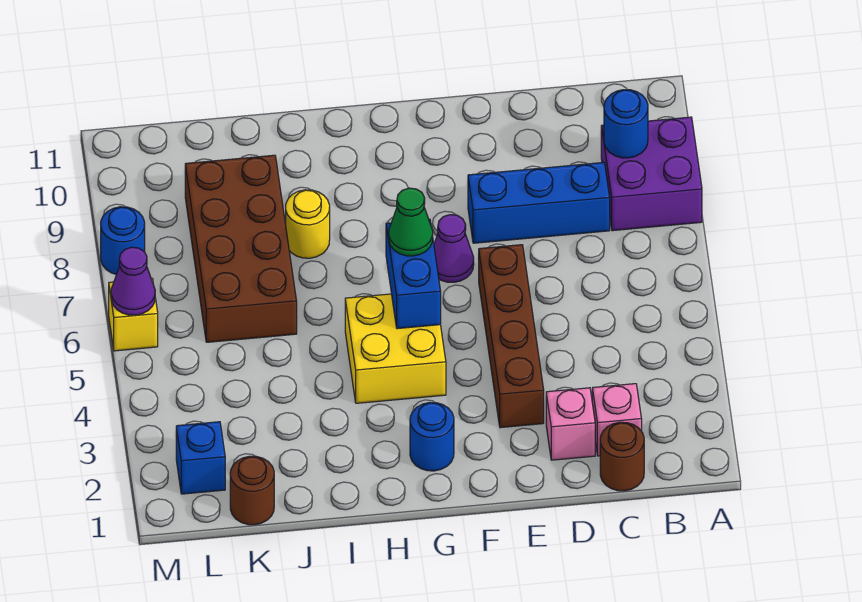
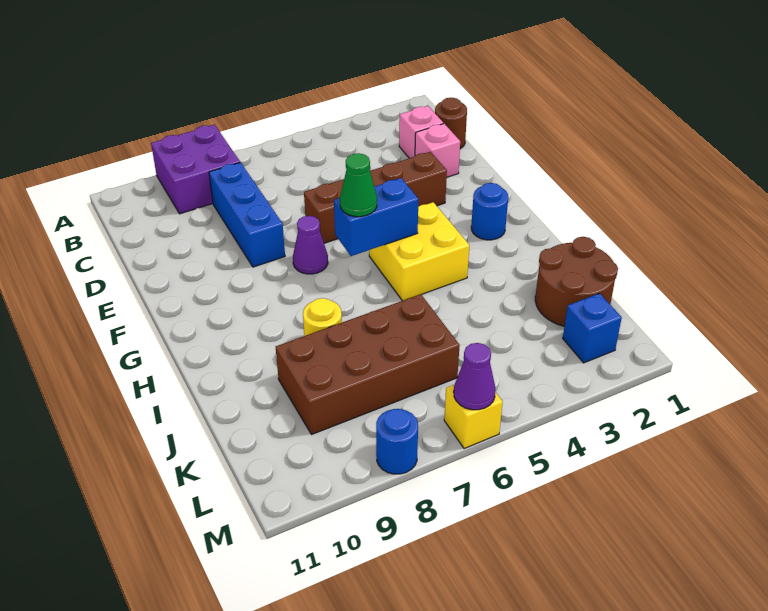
blue 1x1 round brick [604,90,648,158] -> none
brown 1x1 round brick [230,456,274,525] -> brown 2x2 round brick [535,237,618,326]

